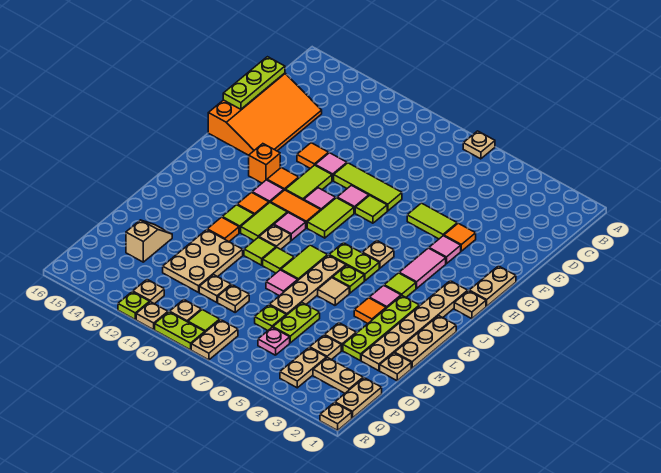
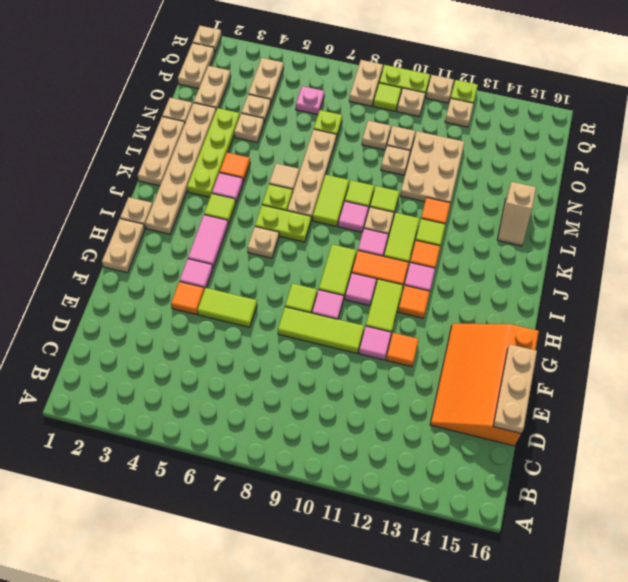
tan 1x1 plate [463,131,495,159] -> tan 1x1 plate moved to [381,146,410,175]
lime 1x3 plate [223,57,285,109] -> tan 1x3 plate [493,345,537,433]
orange 1x1 brick [249,144,280,183] -> none
pink 1x1 tile [266,270,298,296] -> pink 1x1 tile moved to [338,201,368,232]
lime 1x2 plate [273,303,320,343] -> none
tan 1x2 slope [126,220,172,262] -> tan 1x2 slope moved to [497,182,536,246]
tan 1x2 plate [313,358,363,393] -> tan 1x2 plate turned to [194,66,231,110]

